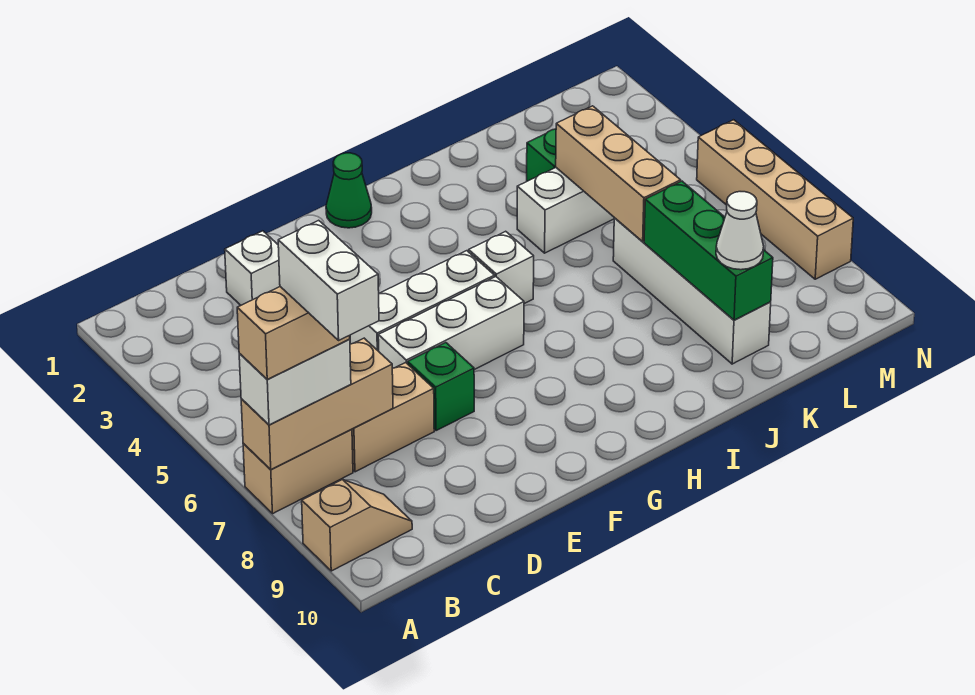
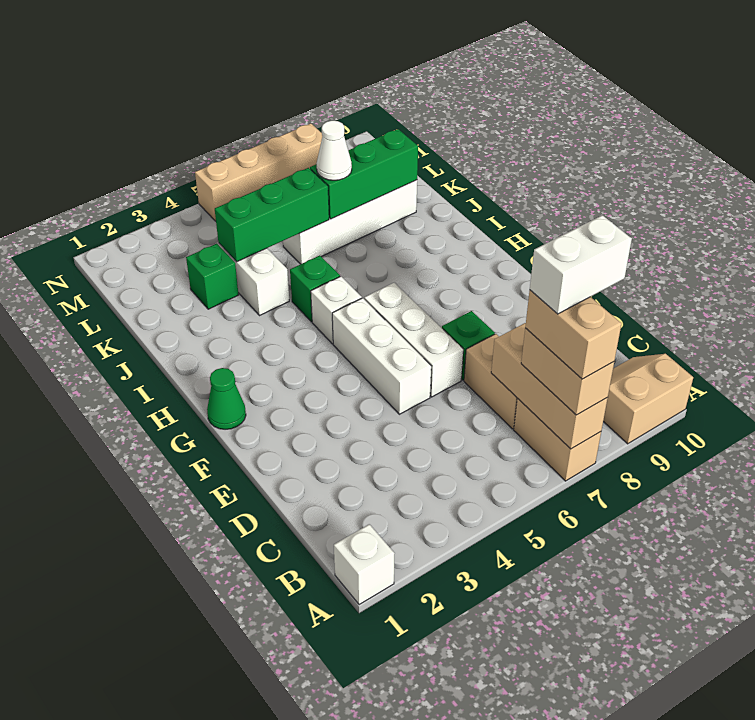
white 1x2 brick [239,339,351,425] -> tan 1x2 brick [521,328,614,415]
tan 1x2 slope [302,480,412,571] -> tan 2x2 slope [603,354,693,444]
white 1x1 brick [225,231,280,305] -> white 1x1 brick moved to [334,524,395,605]
none -> green 1x1 brick [290,256,340,322]
tan 1x3 brick [556,106,681,241] -> green 1x3 brick [215,168,329,262]
white 1x1 cone [716,192,764,270] -> white 1x1 cone moved to [317,121,352,180]

